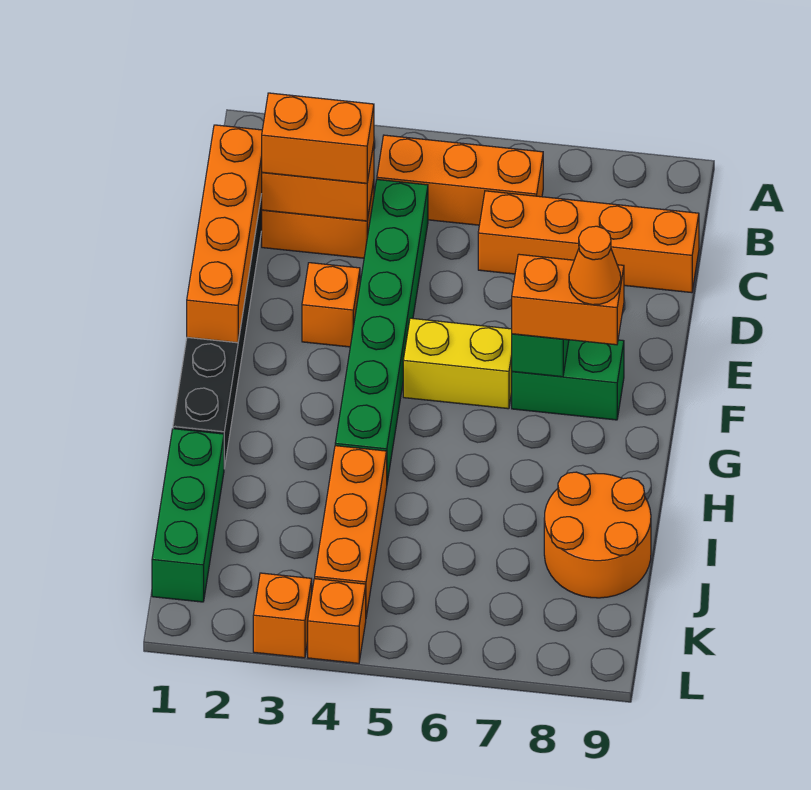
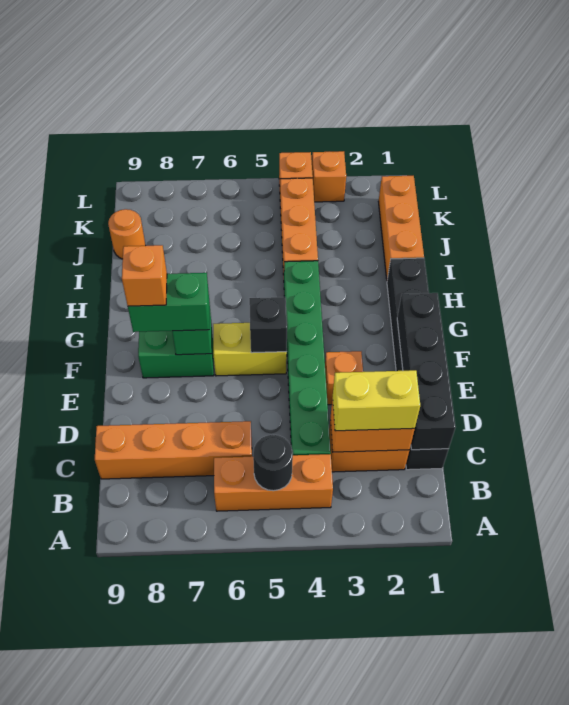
none -> black 1x1 round brick [253,435,293,491]
orange 1x4 brick [187,125,262,343] -> black 1x4 brick [397,293,455,450]
orange 1x2 brick [262,93,374,183] -> yellow 1x2 brick [333,370,420,431]
none -> black 1x1 brick [249,297,287,353]
orange 1x2 brick [512,254,624,345] -> green 1x2 brick [128,273,209,332]
orange 1x1 cone [569,226,621,305] -> orange 1x1 brick [122,245,167,306]
green 1x3 brick [152,429,224,602] -> orange 1x3 brick [378,176,424,279]
orange 2x2 round brick [544,472,651,598] -> orange 1x1 round brick [108,209,146,259]

